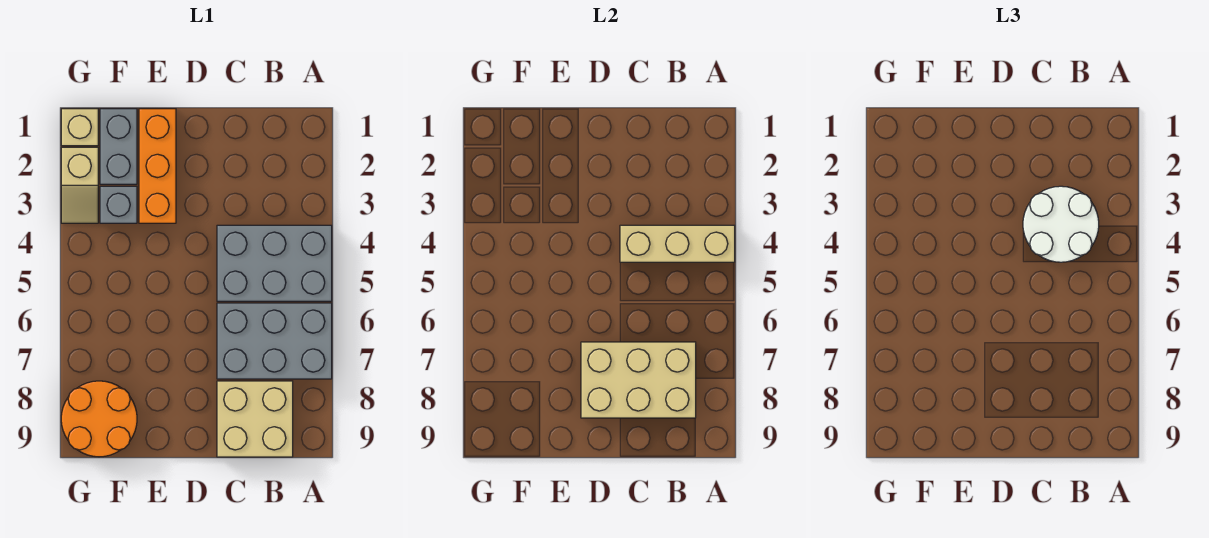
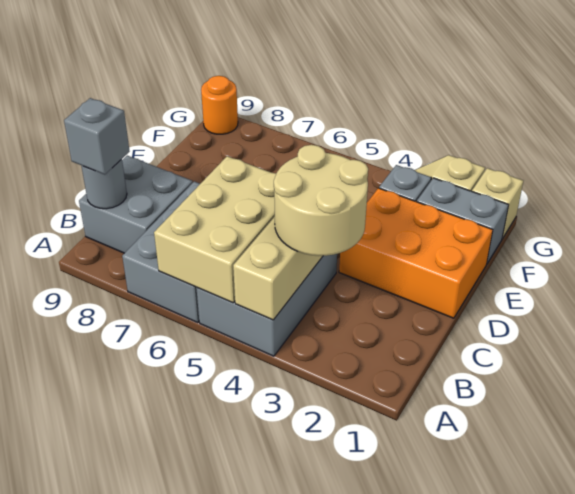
white 2x2 round brick [1023,186,1099,262] -> tan 2x2 round brick [274,145,368,256]
tan 2x3 brick [581,342,696,418] -> tan 2x3 brick moved to [154,156,276,303]
tan 2x2 brick [217,381,293,457] -> grey 2x2 brick [79,156,193,253]
none -> grey 1x1 round brick [82,159,127,209]
none -> grey 1x1 brick [64,98,130,175]
orange 1x3 brick [139,109,176,223] -> orange 2x3 brick [339,188,493,318]
orange 2x2 round brick [61,381,137,457] -> orange 1x1 round brick [201,76,238,134]

